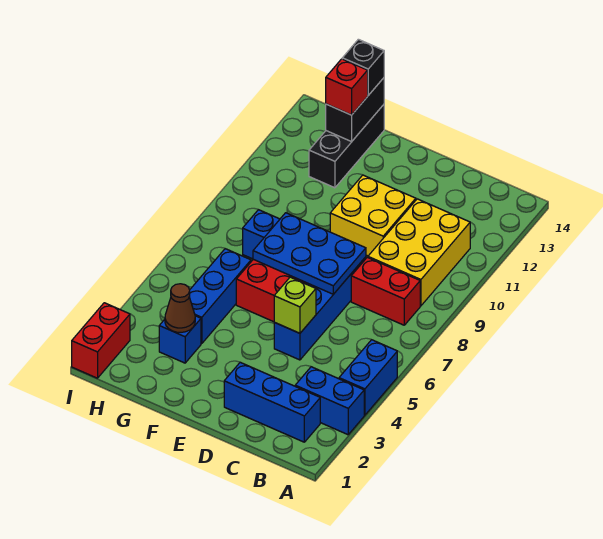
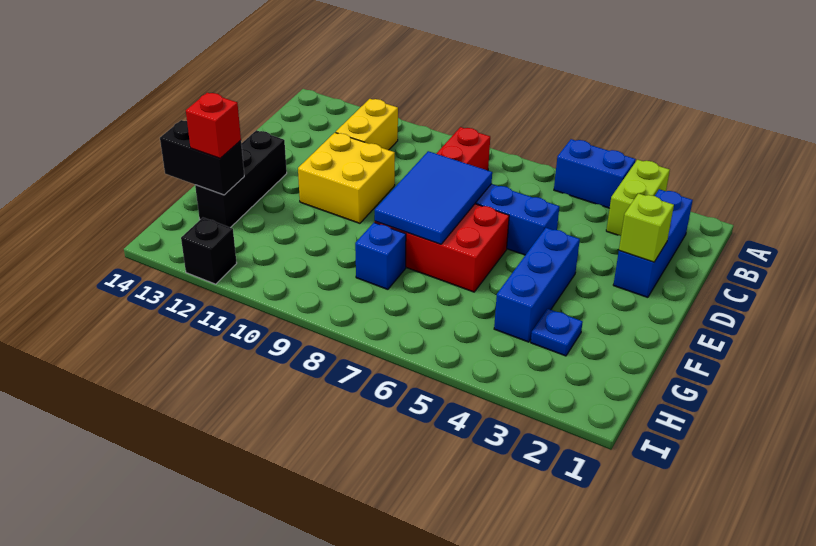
blue 1x2 brick [295,367,364,435] -> lime 1x2 brick [606,160,670,236]
yellow 2x3 brick [368,199,470,306] -> yellow 1x2 brick [336,99,398,150]
lime 1x1 brick [274,277,316,333] -> lime 1x1 brick moved to [619,193,674,262]
blue 2x3 plate [253,213,366,294] -> blue 2x3 tile [375,151,492,244]
blue 1x1 brick [159,316,201,363] -> blue 1x1 plate [531,309,583,356]
brown 1x1 cone [165,284,195,332] -> none
blue 1x3 brick [189,249,251,344] -> blue 1x3 brick turned to [494,228,580,342]
black 1x3 brick [309,105,384,188] -> black 1x3 brick turned to [195,130,287,228]
black 1x1 brick [342,39,384,95] -> black 1x1 brick moved to [181,218,237,284]
red 1x2 brick [72,303,130,378] -> none

